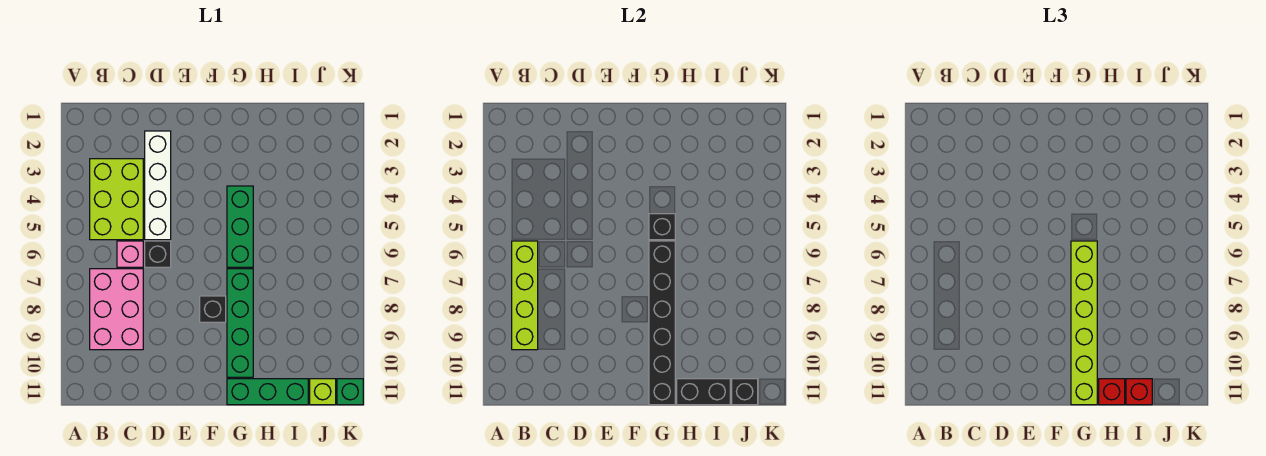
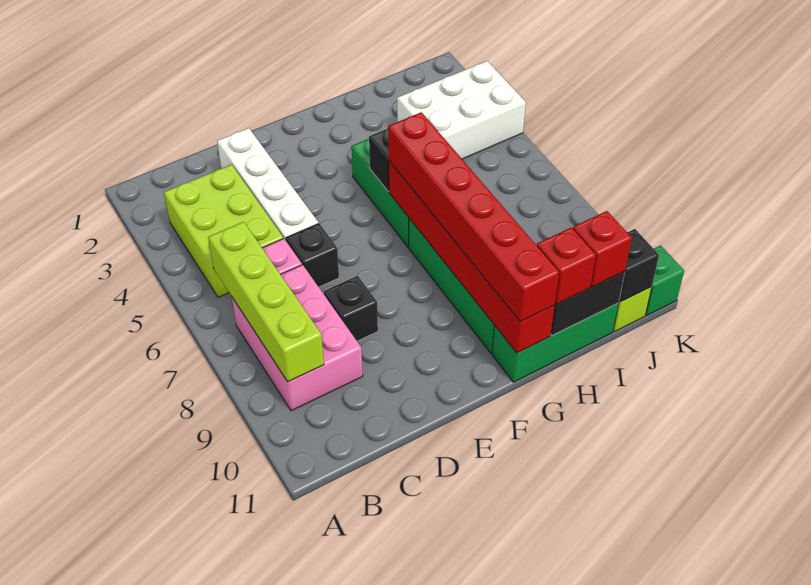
black 1x1 brick [200,296,226,322] -> black 1x1 brick moved to [324,276,378,341]
black 1x6 brick [649,241,675,405] -> red 1x6 brick [389,161,555,353]
lime 1x6 brick [1071,241,1097,405] -> red 1x6 brick [388,112,559,322]
none -> white 2x3 brick [397,61,526,159]

